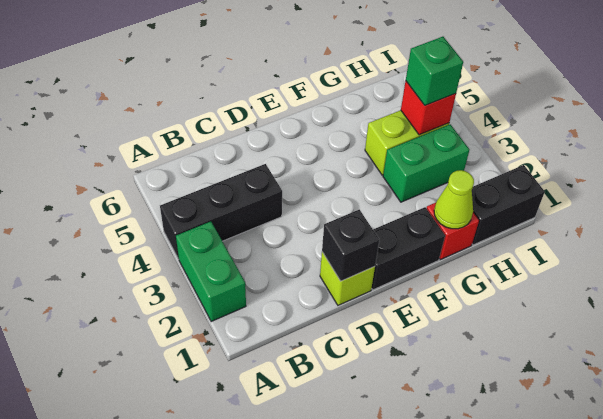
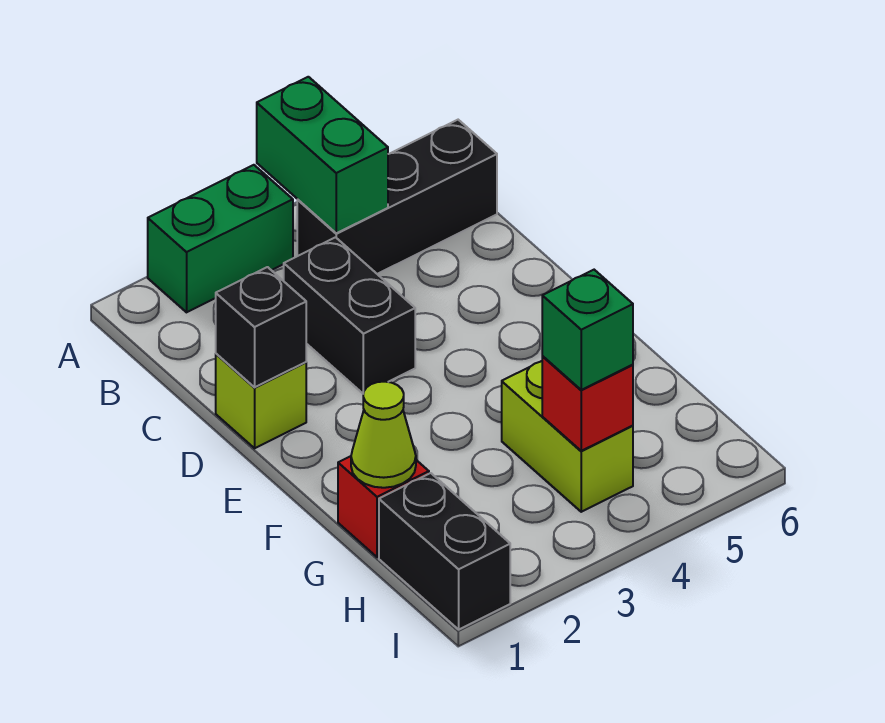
black 1x3 brick [160,164,282,259] -> black 1x3 brick turned to [297,120,497,274]
black 1x2 brick [372,207,445,290] -> black 1x2 brick moved to [284,237,415,393]
green 1x2 brick [383,124,469,202] -> green 1x2 brick moved to [257,77,388,233]

